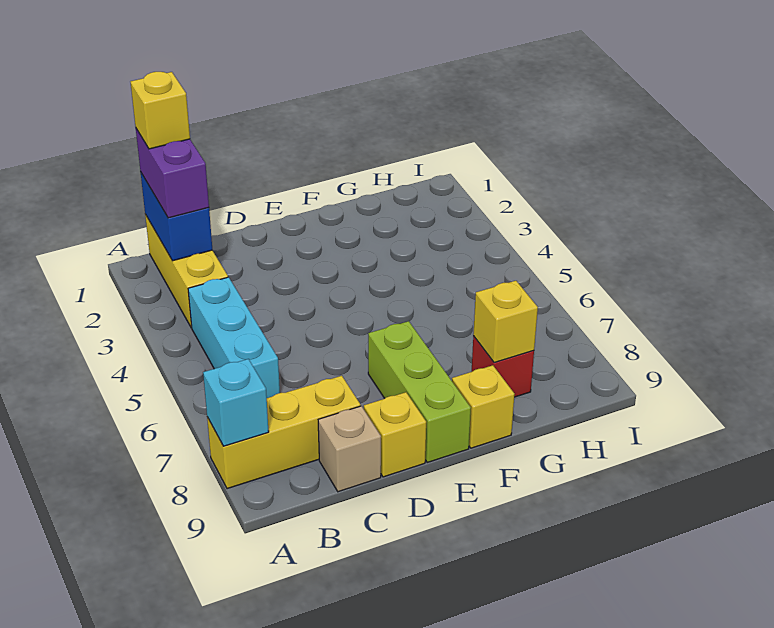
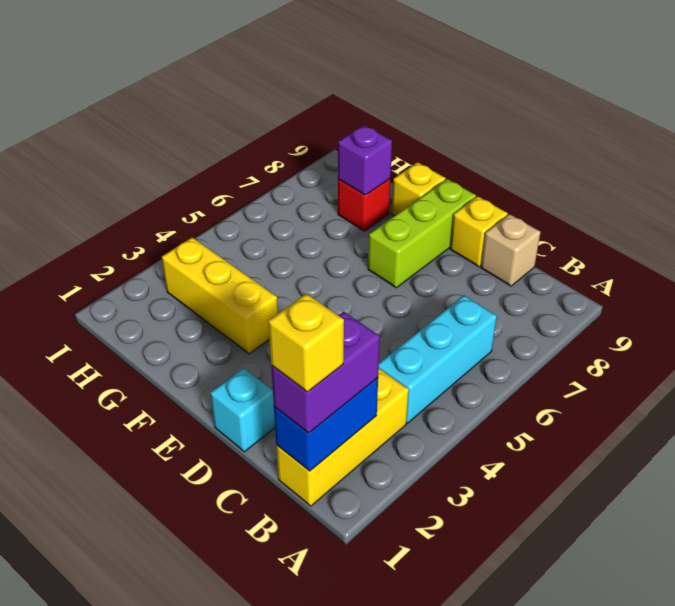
yellow 1x3 brick [207,376,361,489] -> yellow 1x3 brick moved to [162,237,278,354]
cyan 1x1 brick [203,359,269,446] -> cyan 1x1 brick moved to [210,368,275,452]
yellow 1x1 brick [473,281,538,363] -> purple 1x1 brick [338,125,392,195]

